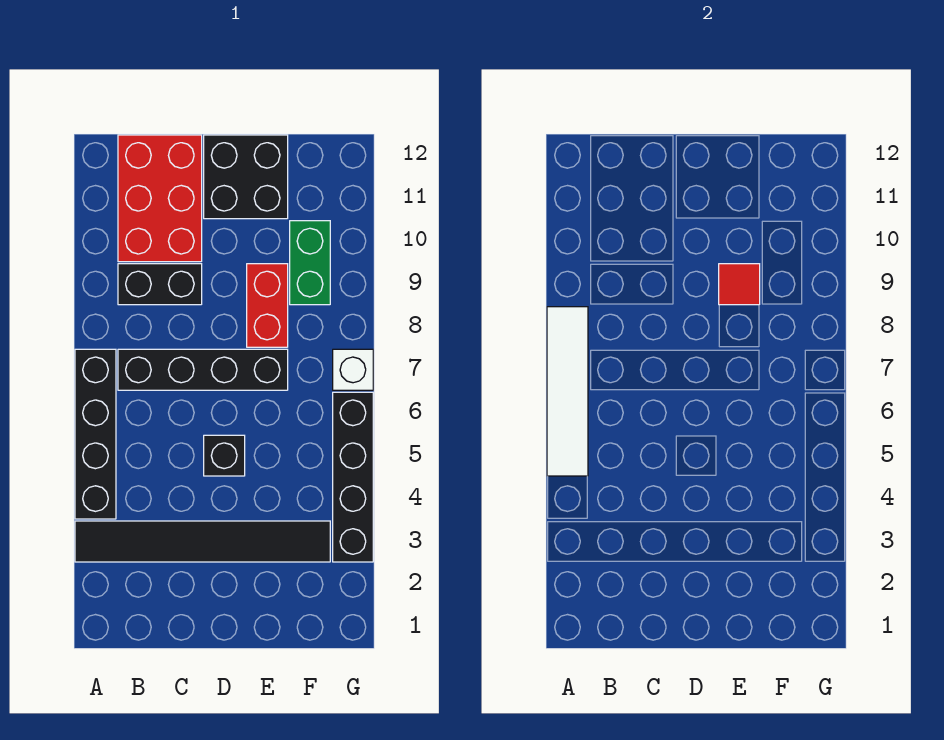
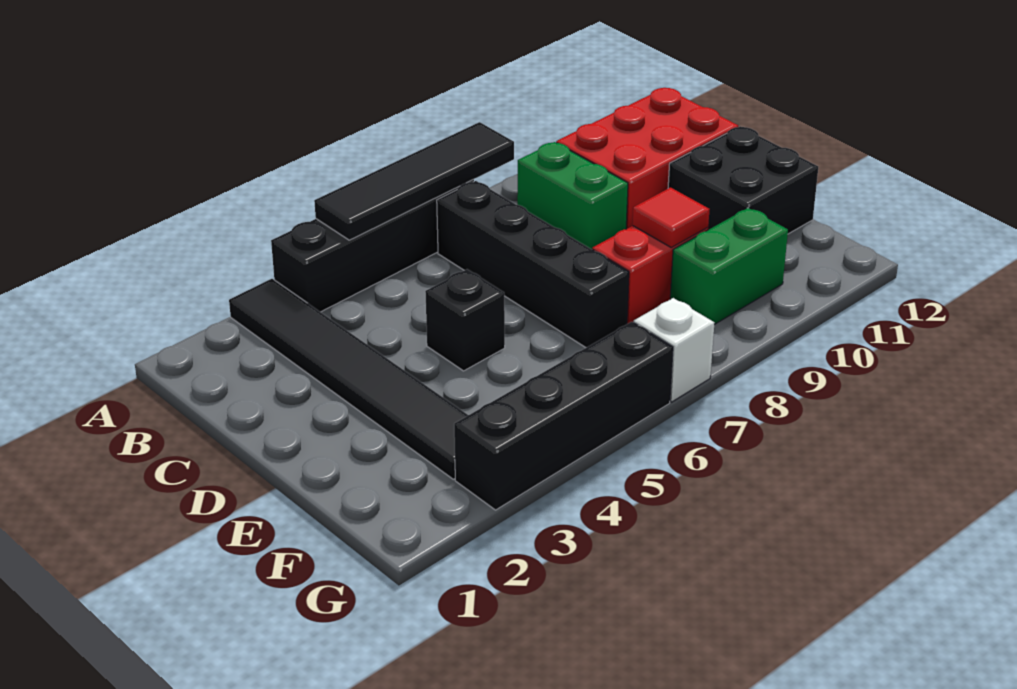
white 1x4 tile [547,307,588,476] -> black 1x4 tile [314,122,514,240]
black 1x2 brick [118,264,202,305] -> green 1x2 brick [517,142,628,249]

